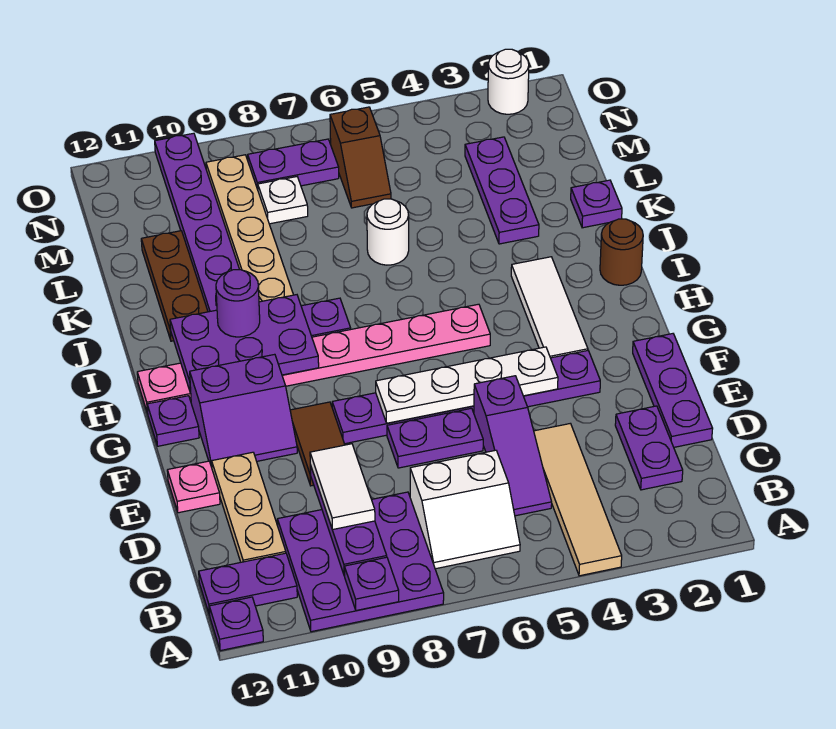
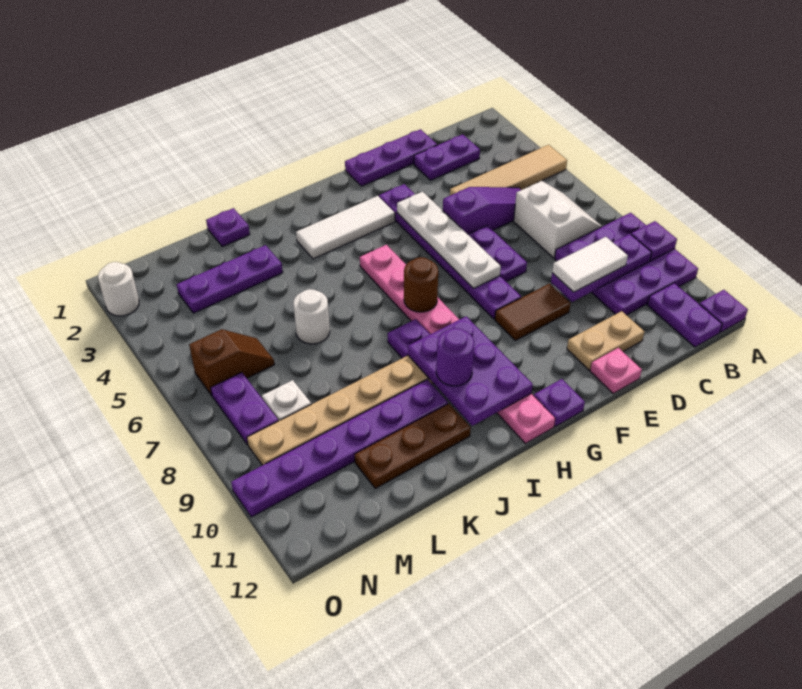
tan 1x3 plate [212,452,286,562] -> tan 1x2 plate [567,311,644,370]
purple 2x2 slope [190,354,297,467] -> none
brown 1x1 round brick [600,219,643,285] -> brown 1x1 round brick moved to [404,257,438,312]

